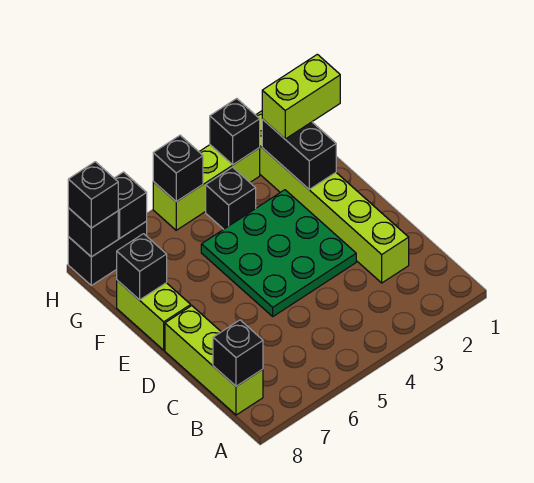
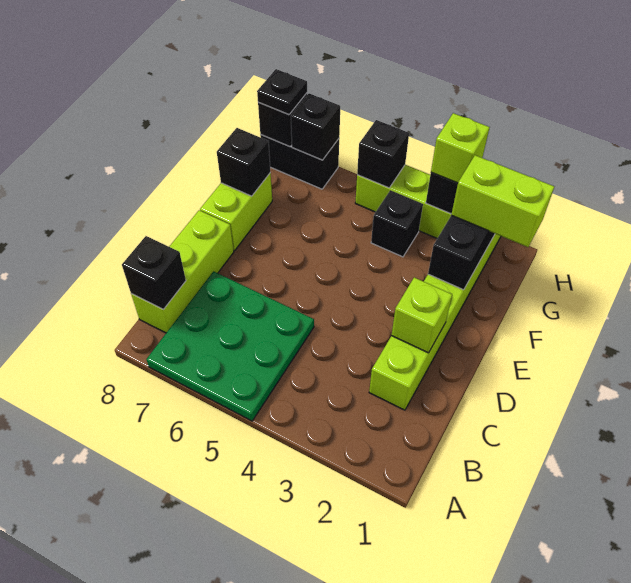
none -> lime 1x1 brick [392,278,452,353]
green 3x3 plate [201,190,356,316] -> green 3x3 plate moved to [146,271,314,421]
none -> lime 1x1 brick [431,113,490,183]
black 1x1 brick [68,162,118,228] -> black 1x1 plate [257,69,307,115]

